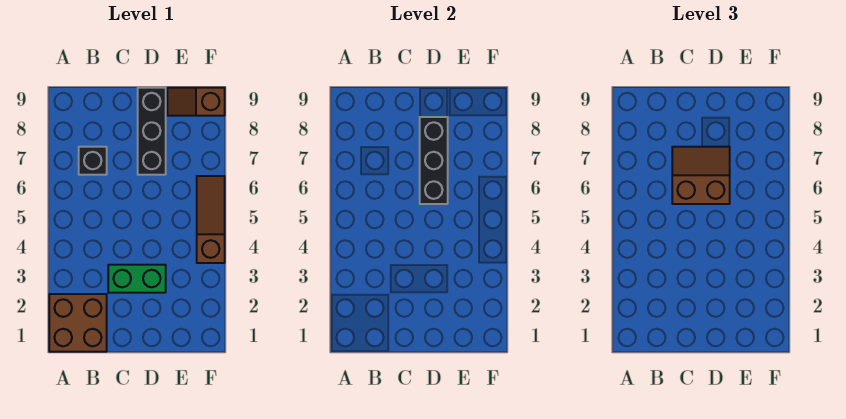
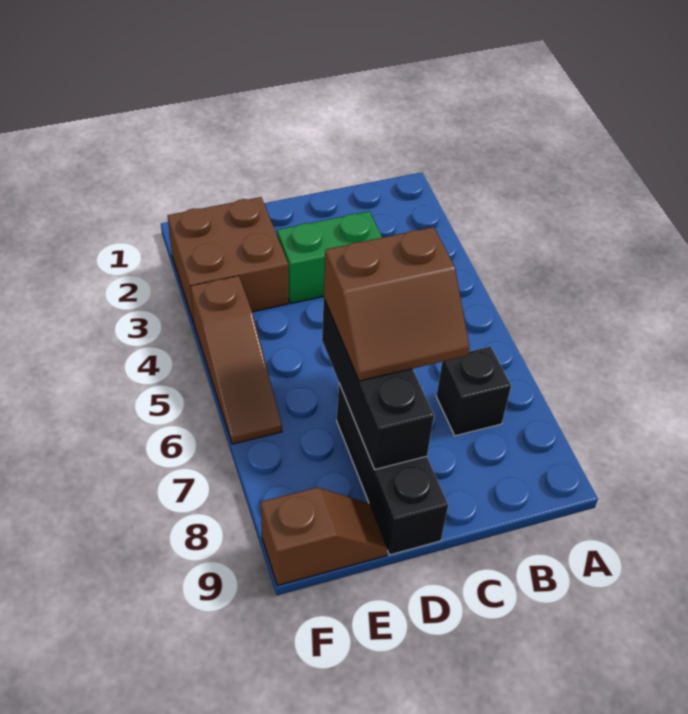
brown 2x2 brick [49,294,107,352] -> brown 2x2 brick moved to [168,197,288,323]

